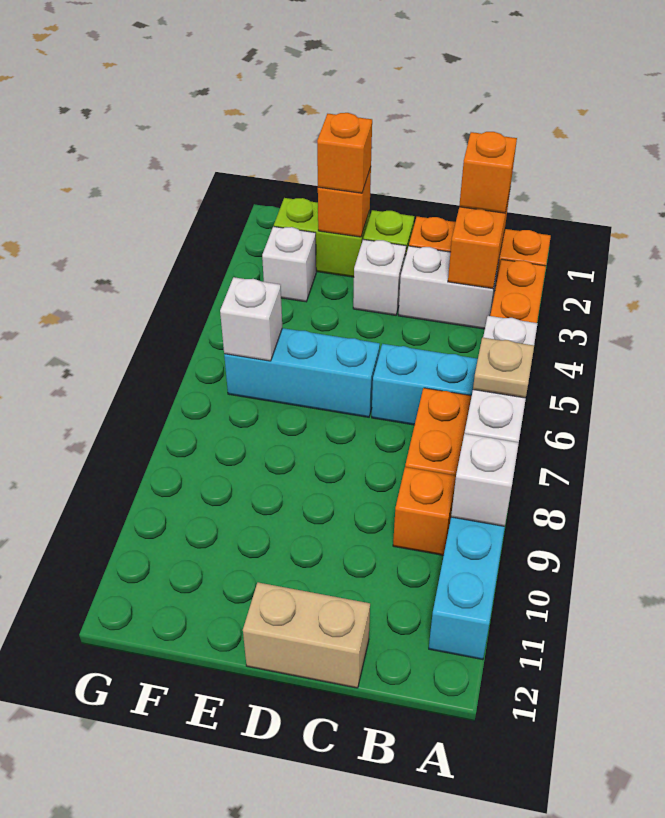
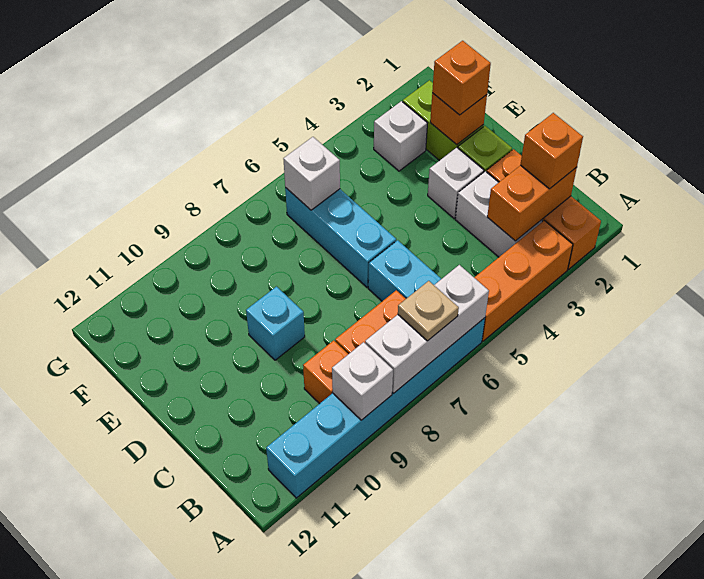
tan 1x2 brick [243,582,370,688] -> none
none -> cyan 1x1 brick [246,287,305,360]

